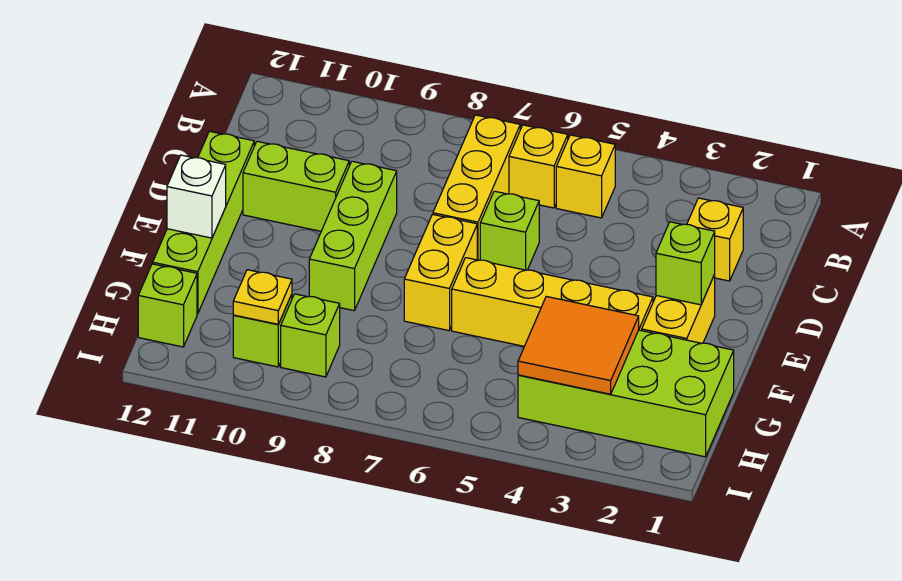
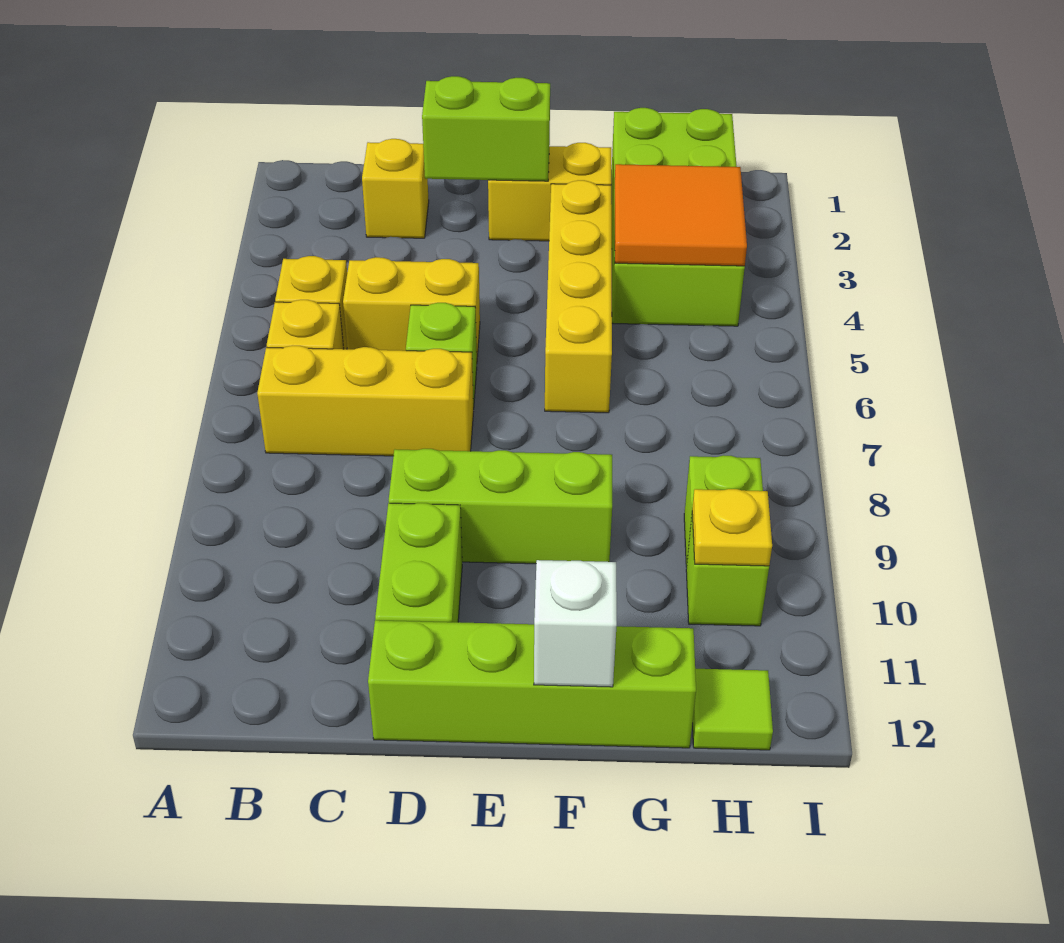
lime 1x1 brick [656,222,715,305] -> lime 1x2 brick [422,76,550,181]
yellow 1x2 brick [404,214,477,331] -> yellow 1x2 brick moved to [343,257,480,357]
lime 1x1 brick [138,264,197,347] -> lime 1x1 tile [693,669,773,750]

